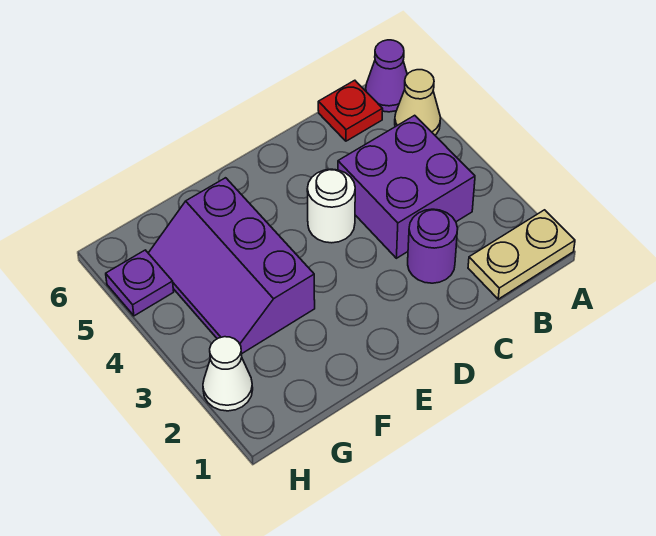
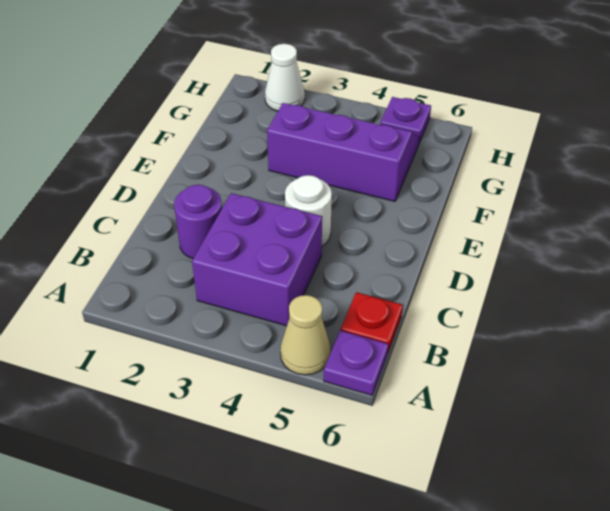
tan 1x2 plate [468,210,575,299] -> none
purple 1x1 cone [366,40,407,112] -> purple 1x1 plate [324,330,388,395]

